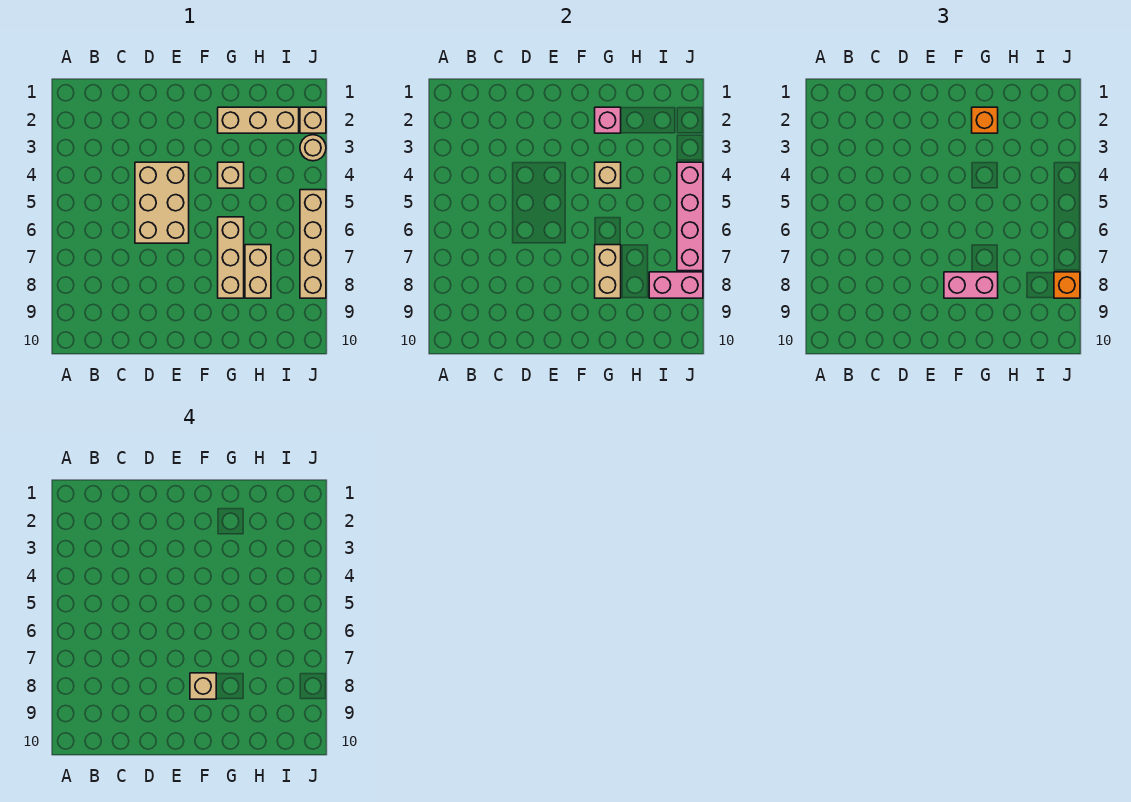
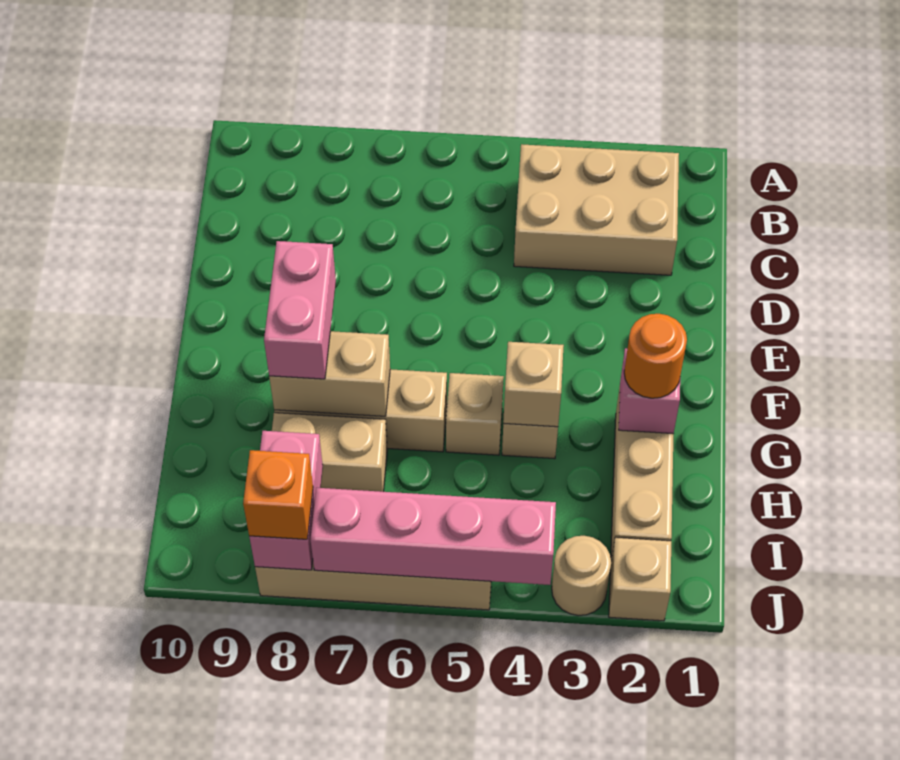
tan 2x3 brick [135,162,189,243] -> tan 2x3 brick moved to [514,144,679,275]
tan 1x1 brick [190,673,216,699] -> tan 1x1 brick moved to [446,373,504,455]
orange 1x1 brick [972,107,998,133] -> orange 1x1 round brick [624,314,687,398]

